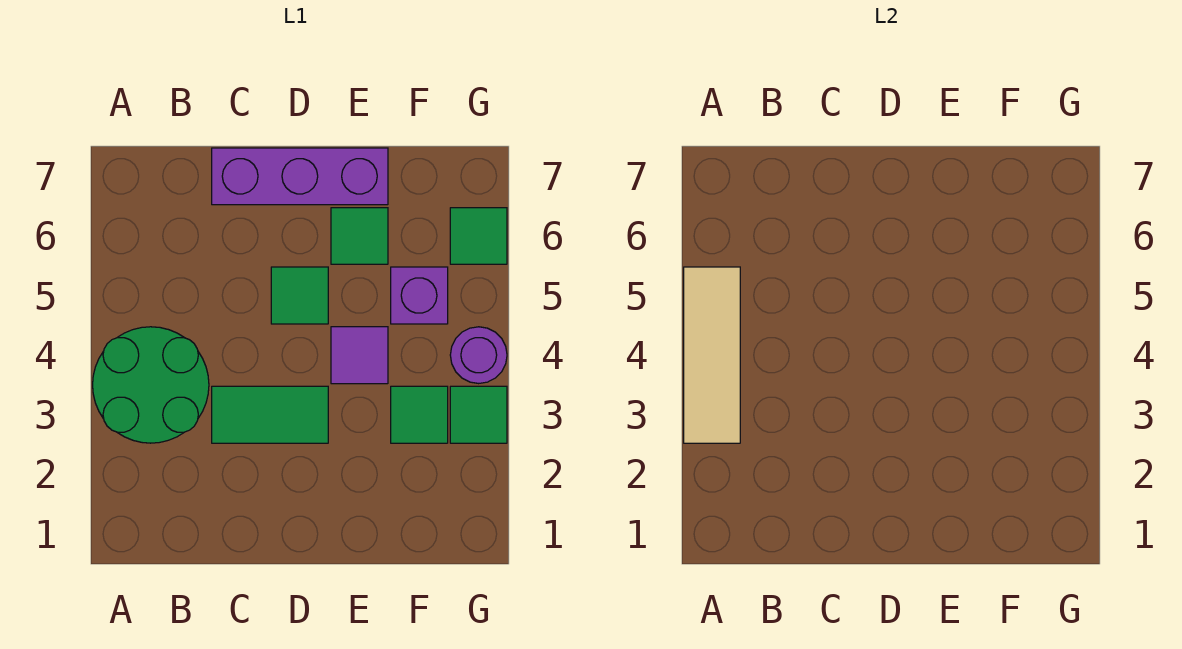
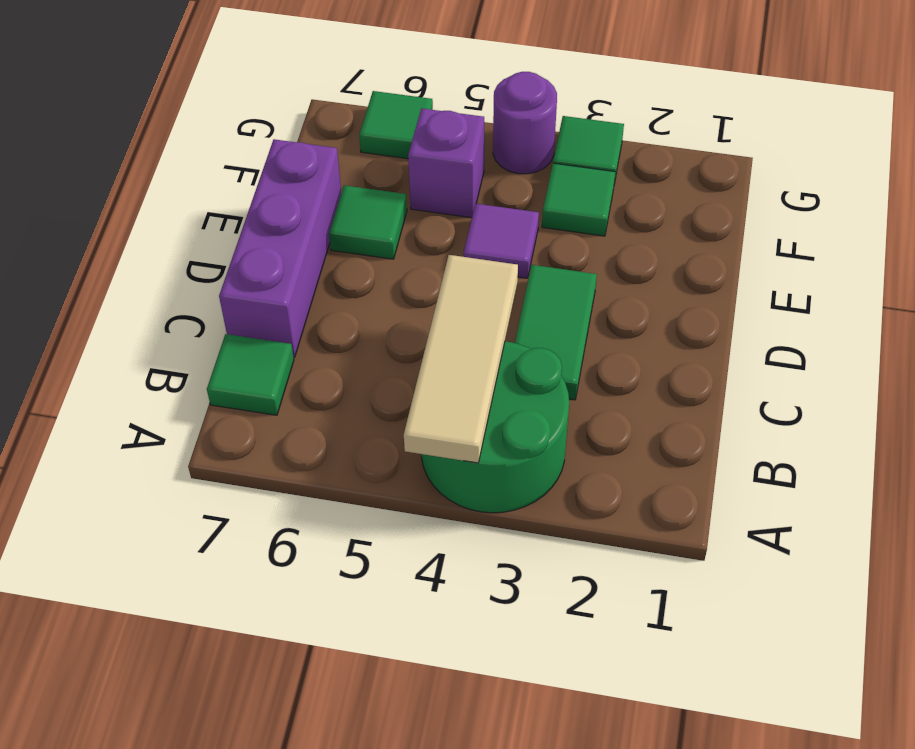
tan 1x3 tile [684,267,740,443] -> tan 1x3 tile turned to [404,255,518,463]
green 1x1 tile [271,267,328,324] -> green 1x1 tile moved to [207,334,294,415]

